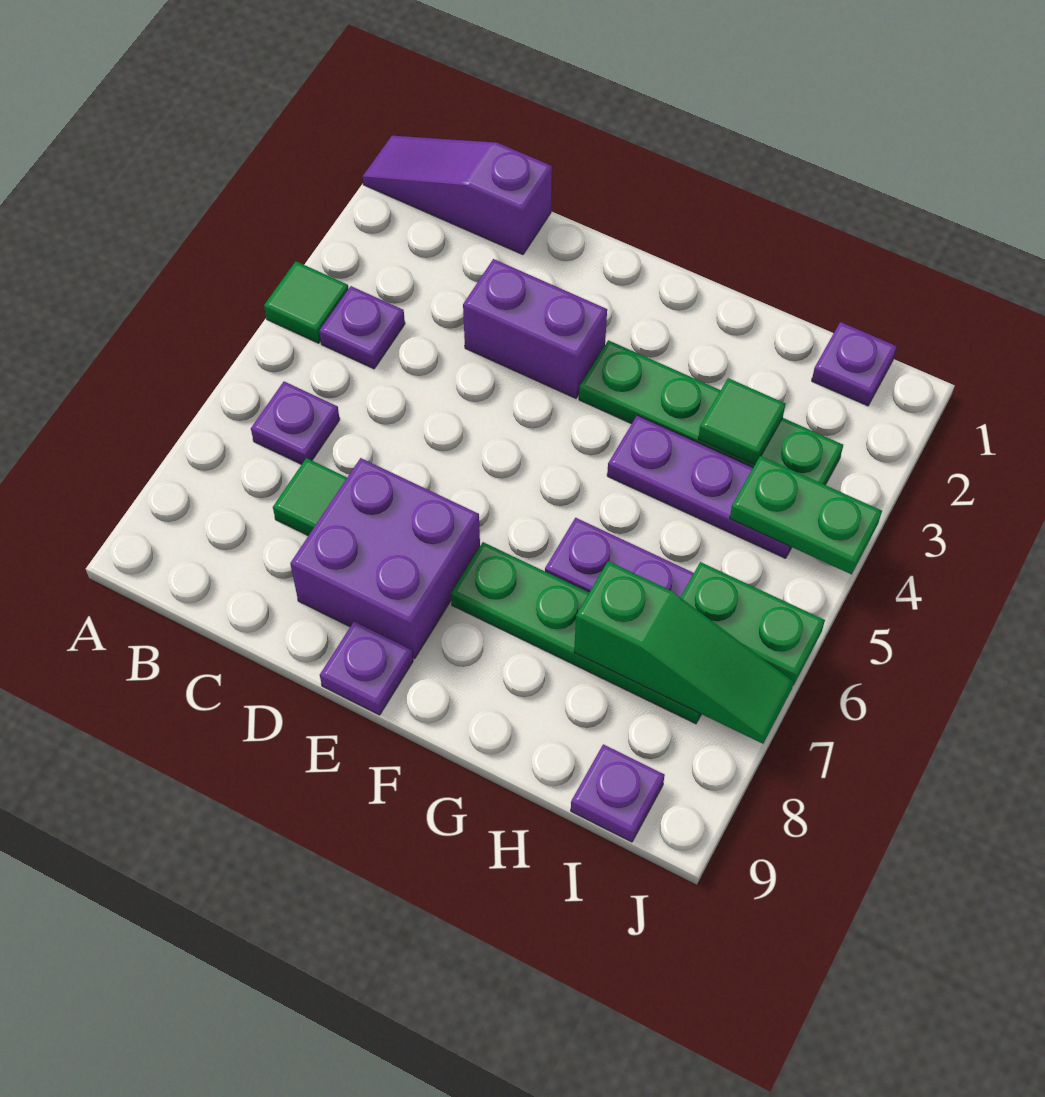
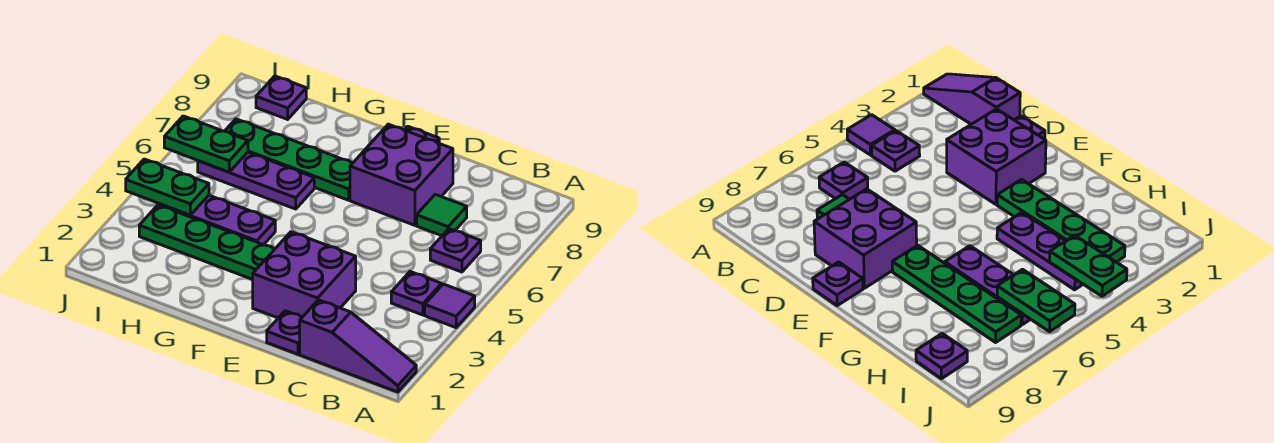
green 1x1 tile [264,261,348,343] -> purple 1x1 tile [425,284,475,328]
purple 1x2 brick [463,259,607,398] -> purple 2x2 brick [253,232,356,318]
green 1x1 tile [698,378,785,465] -> none
green 1x3 slope [574,561,794,744] -> none
purple 1x1 plate [812,322,897,406] -> purple 1x1 plate moved to [267,311,302,354]

